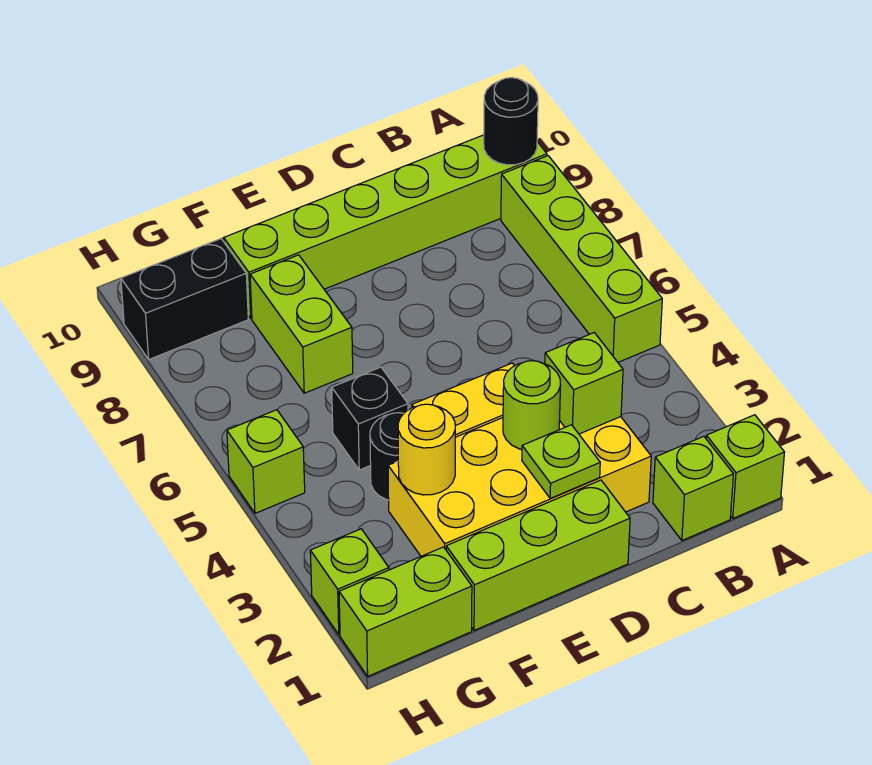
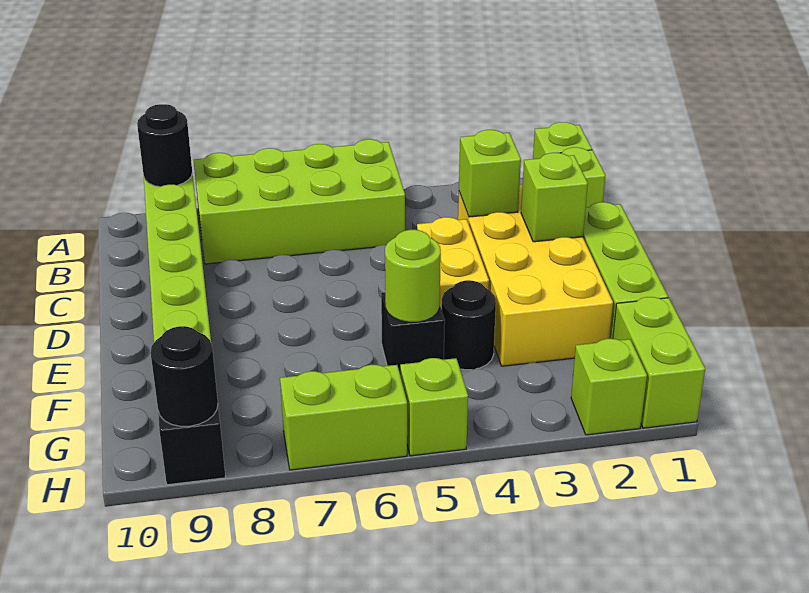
lime 1x4 brick [501,156,662,362] -> lime 2x4 brick [194,139,405,264]
lime 1x1 plate [522,425,600,498] -> lime 1x1 brick [521,153,588,242]
lime 1x1 round brick [503,361,561,450] -> lime 1x1 round brick moved to [385,230,441,322]
yellow 1x1 round brick [398,404,455,495] -> none
lime 1x2 brick [250,255,353,393] -> lime 1x2 brick moved to [280,365,407,470]
none -> black 1x1 round brick [150,326,218,426]

